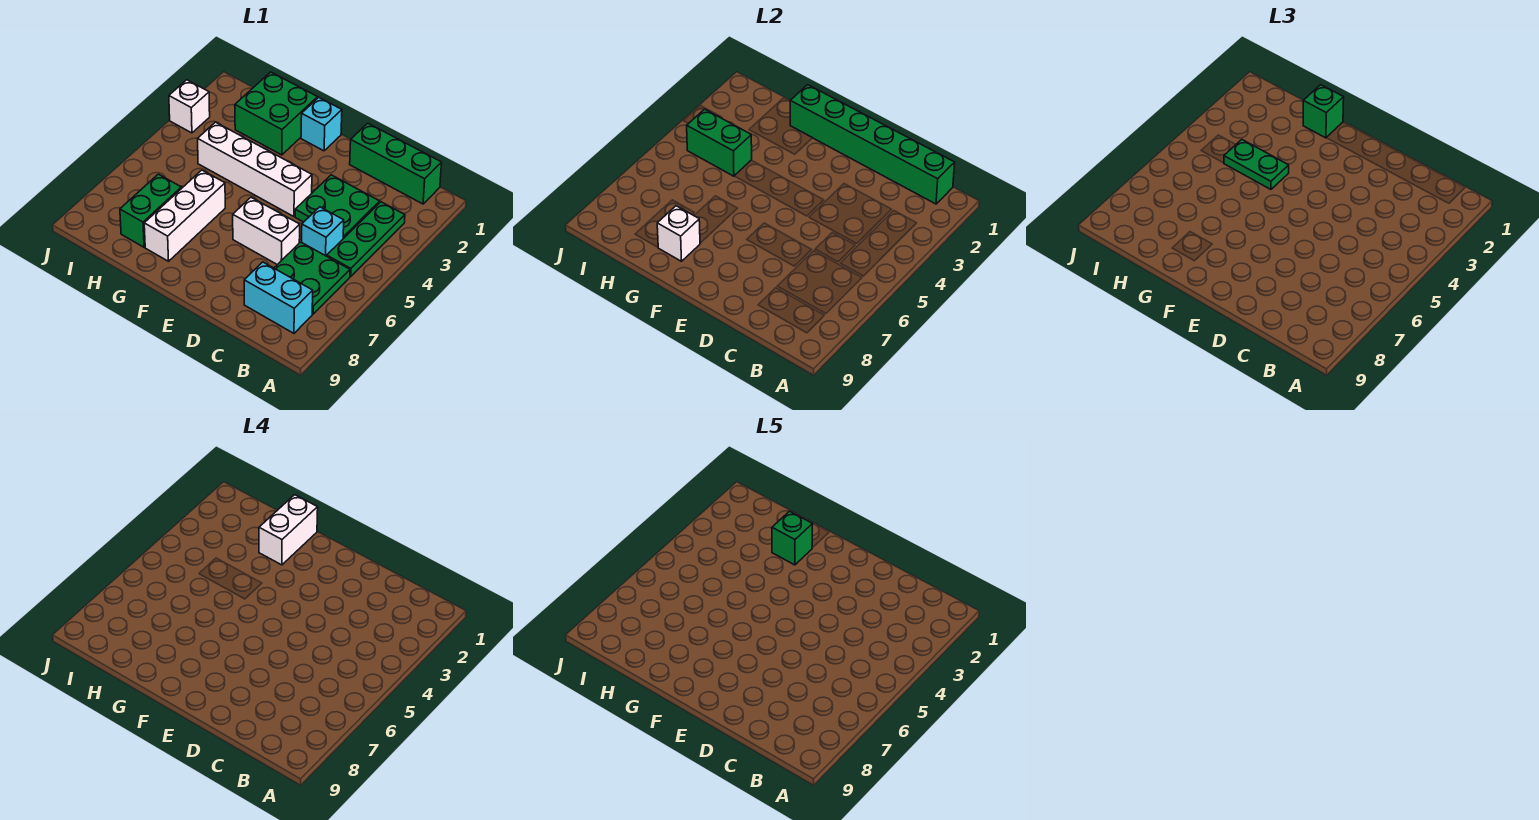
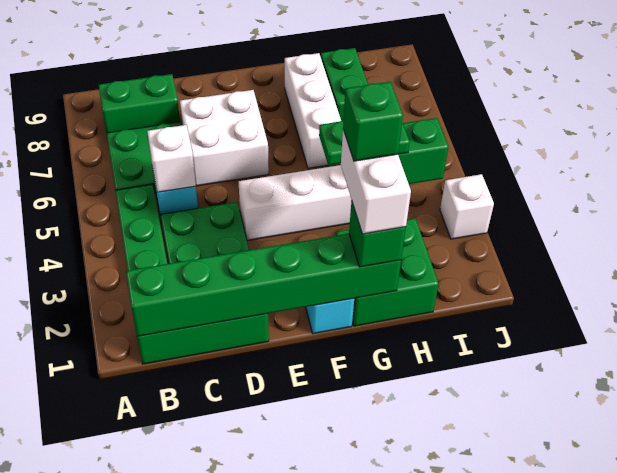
cyan 1x2 brick [244,262,313,333] -> green 1x2 brick [99,74,180,133]
white 1x2 brick [233,197,300,265] -> white 2x2 brick [180,90,269,186]
white 1x1 brick [657,206,700,261] -> white 1x1 brick moved to [147,125,196,192]

